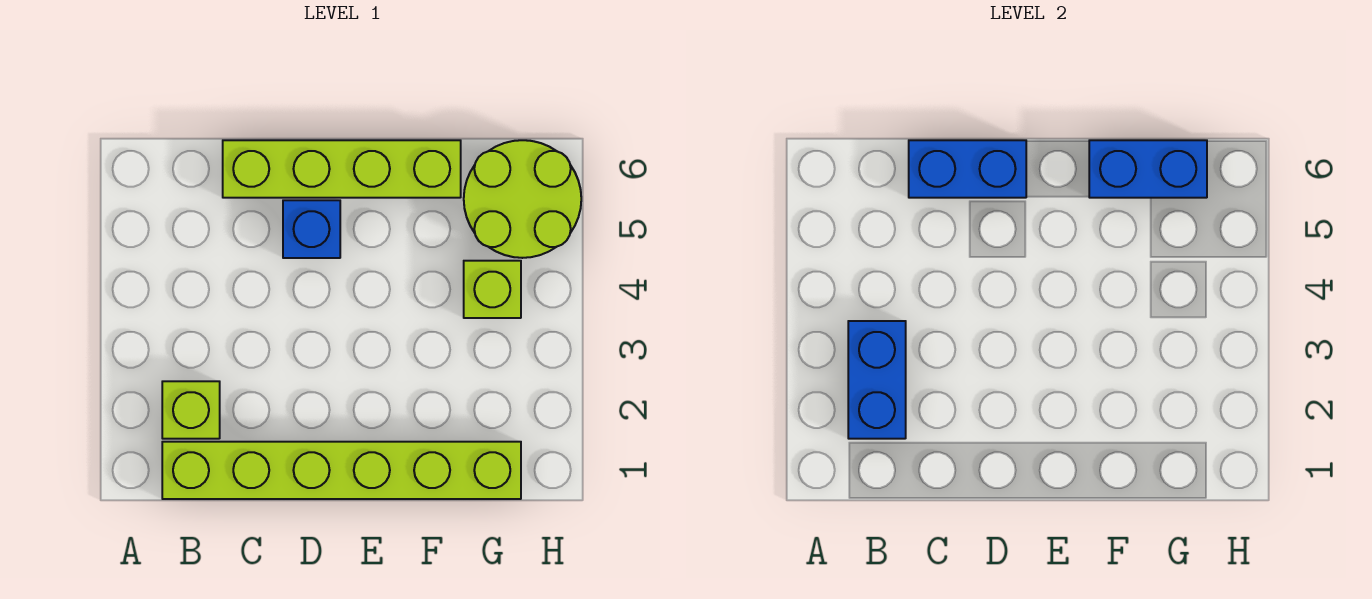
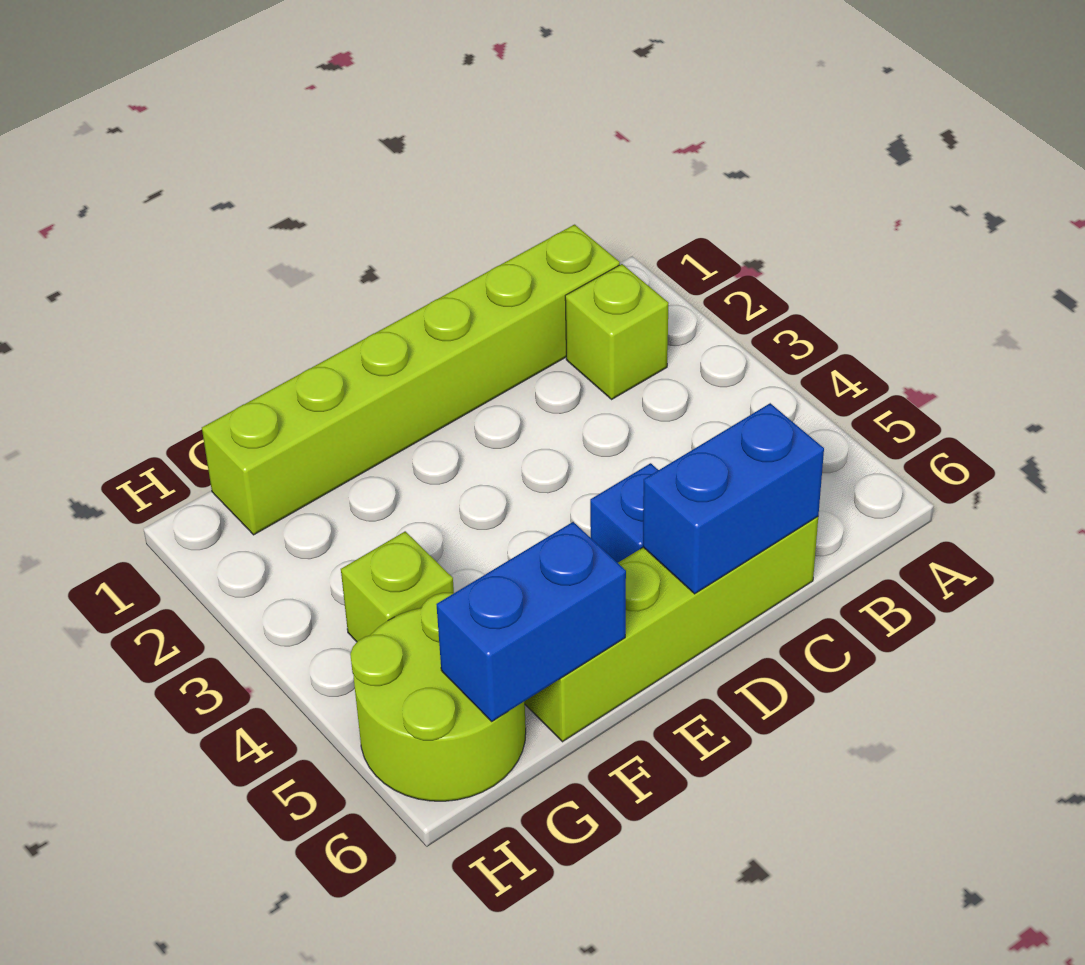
blue 1x2 brick [848,321,906,439] -> none

